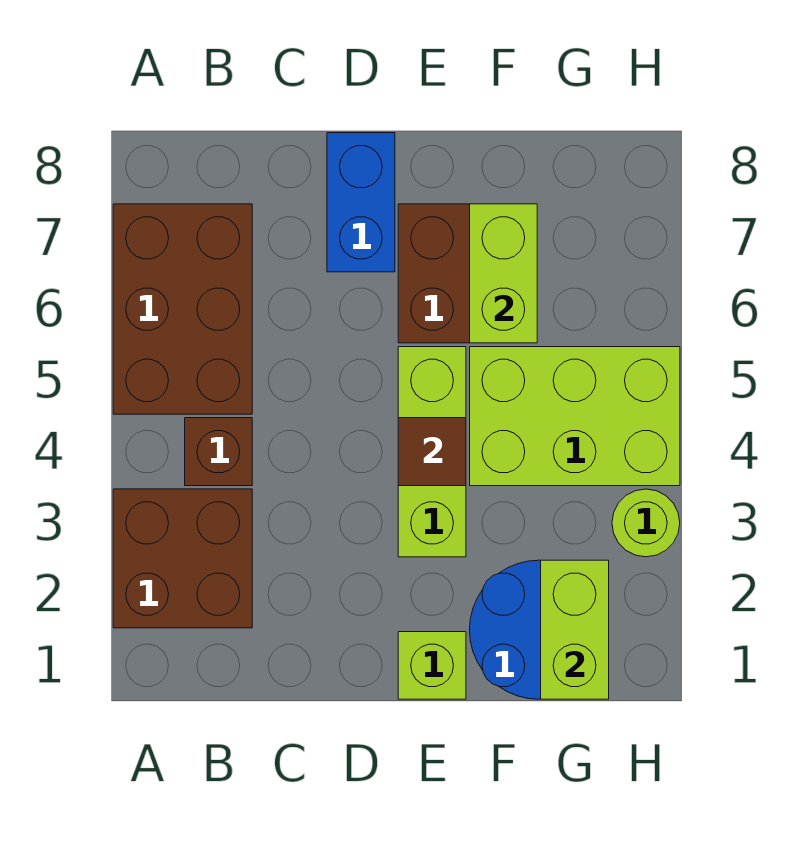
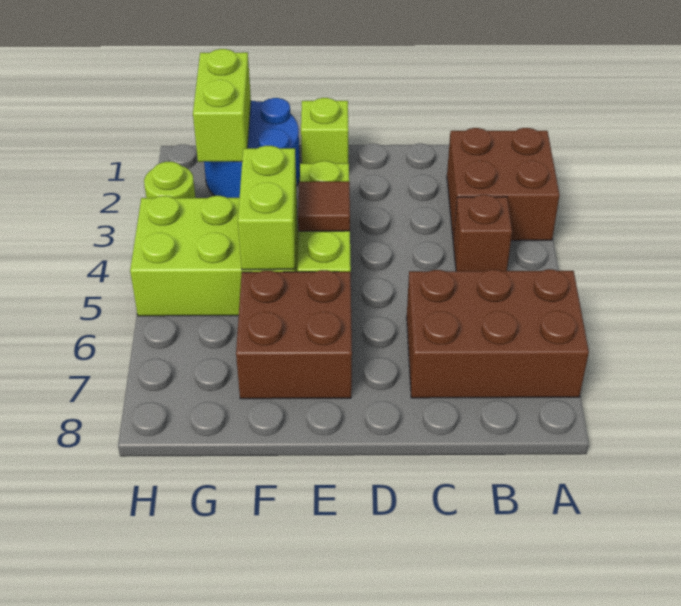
brown 2x3 brick [113,204,252,414] -> brown 2x3 brick turned to [407,269,589,398]
blue 1x2 brick [327,133,395,272] -> none
lime 1x2 brick [470,204,537,343] -> lime 1x2 brick moved to [238,146,297,270]

